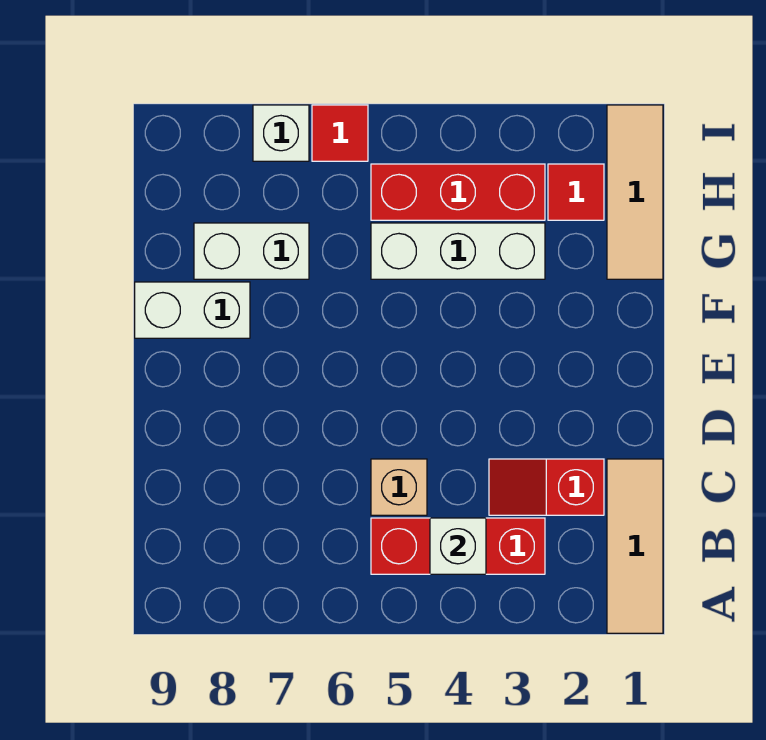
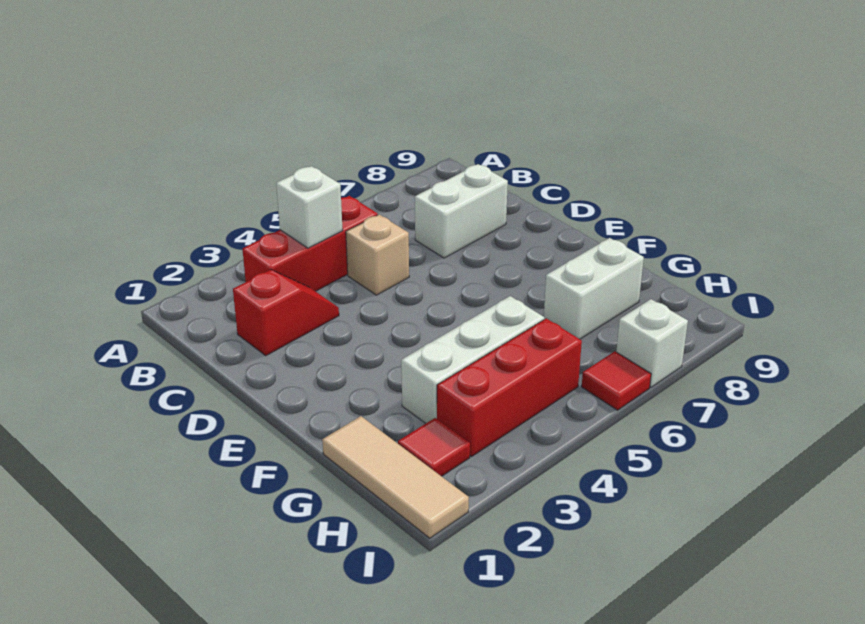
tan 1x3 tile [607,459,663,633] -> none
white 1x2 brick [135,282,250,338] -> white 1x2 brick moved to [415,164,508,258]

